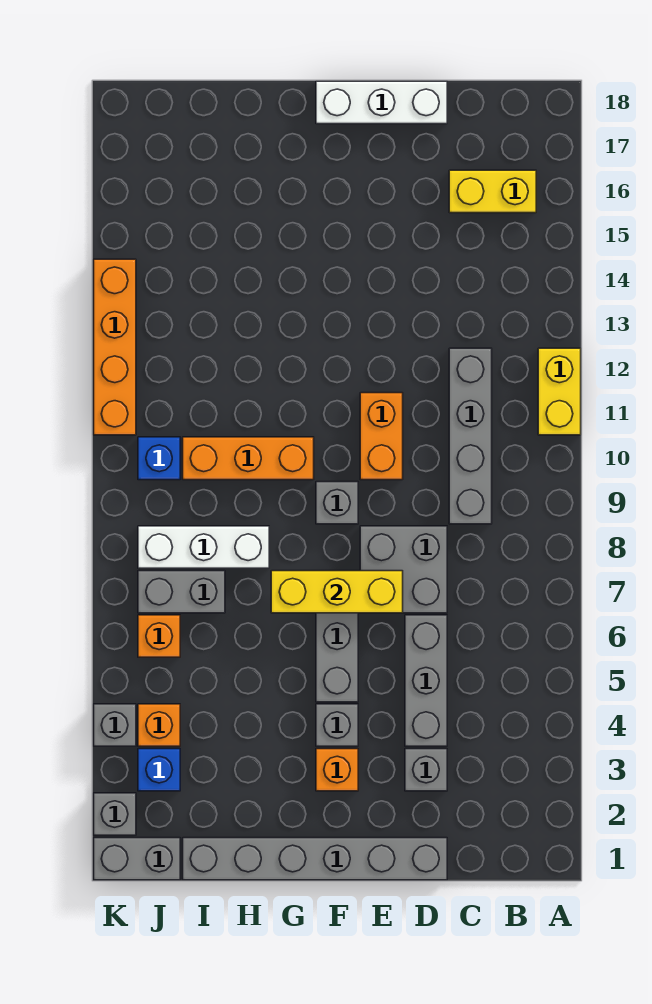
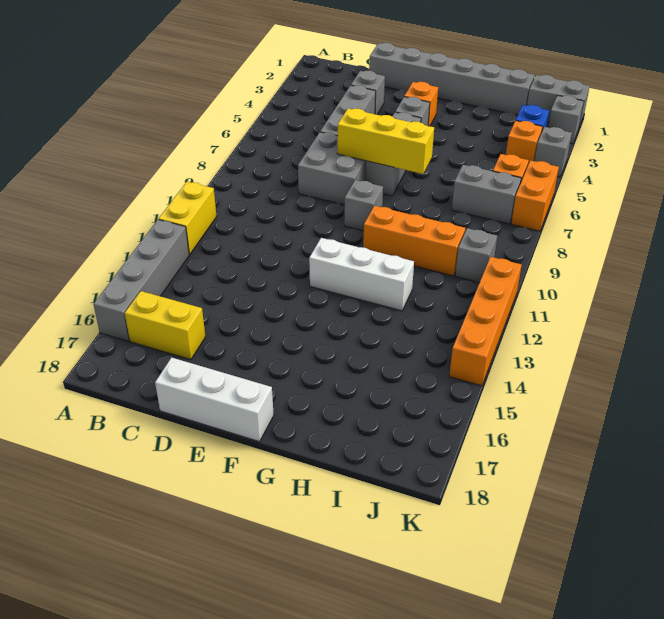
grey 1x4 brick [449,348,492,524] -> grey 1x4 brick moved to [93,219,189,341]
orange 1x2 brick [360,393,403,480] -> orange 1x2 brick moved to [511,160,559,231]
white 1x3 brick [138,526,269,568] -> white 1x3 brick moved to [309,238,414,311]
blue 1x1 brick [138,437,180,480] -> grey 1x1 brick [455,228,497,283]

